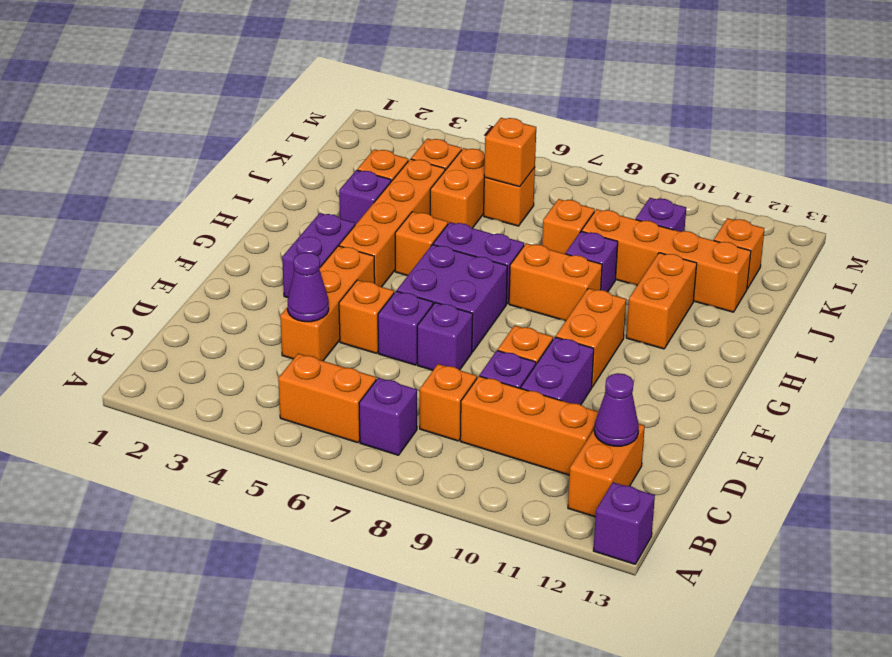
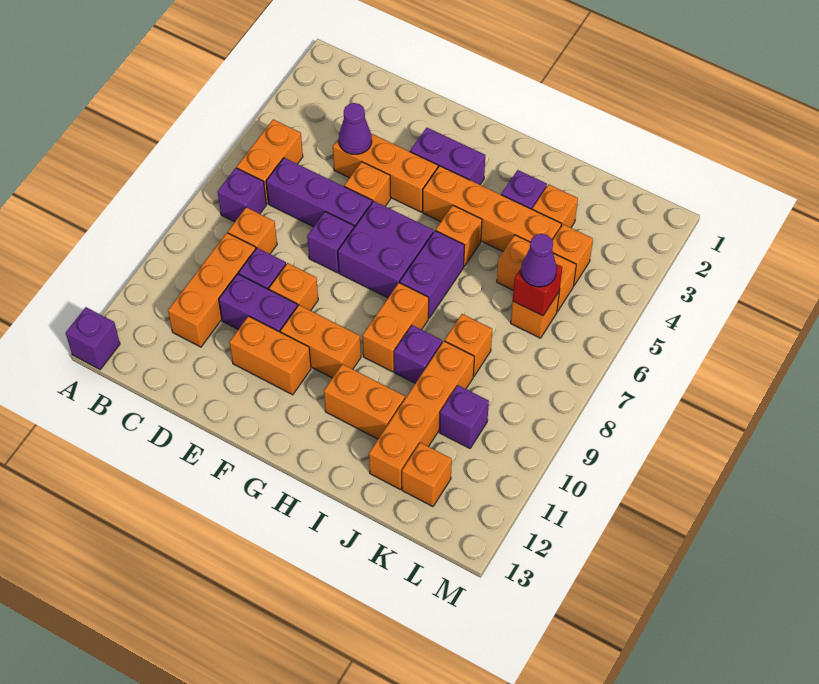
orange 1x2 brick [568,424,645,517] -> orange 1x2 brick moved to [229,316,311,395]
purple 1x1 cone [594,373,639,446] -> purple 1x1 cone moved to [521,234,557,287]
purple 1x1 brick [378,291,433,365] -> purple 1x3 brick [266,158,372,228]
orange 1x1 brick [484,118,536,187] -> red 1x1 brick [513,264,562,316]

